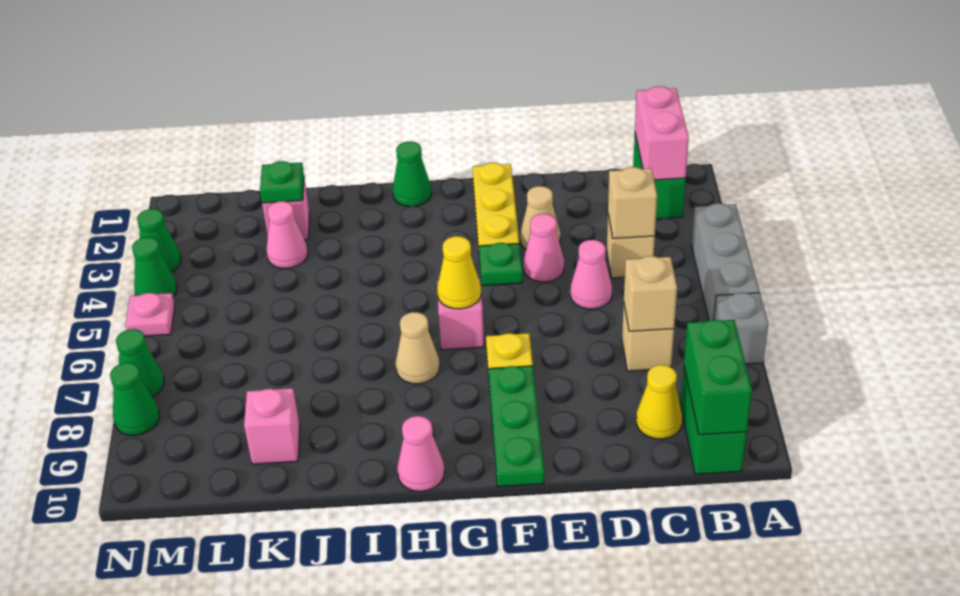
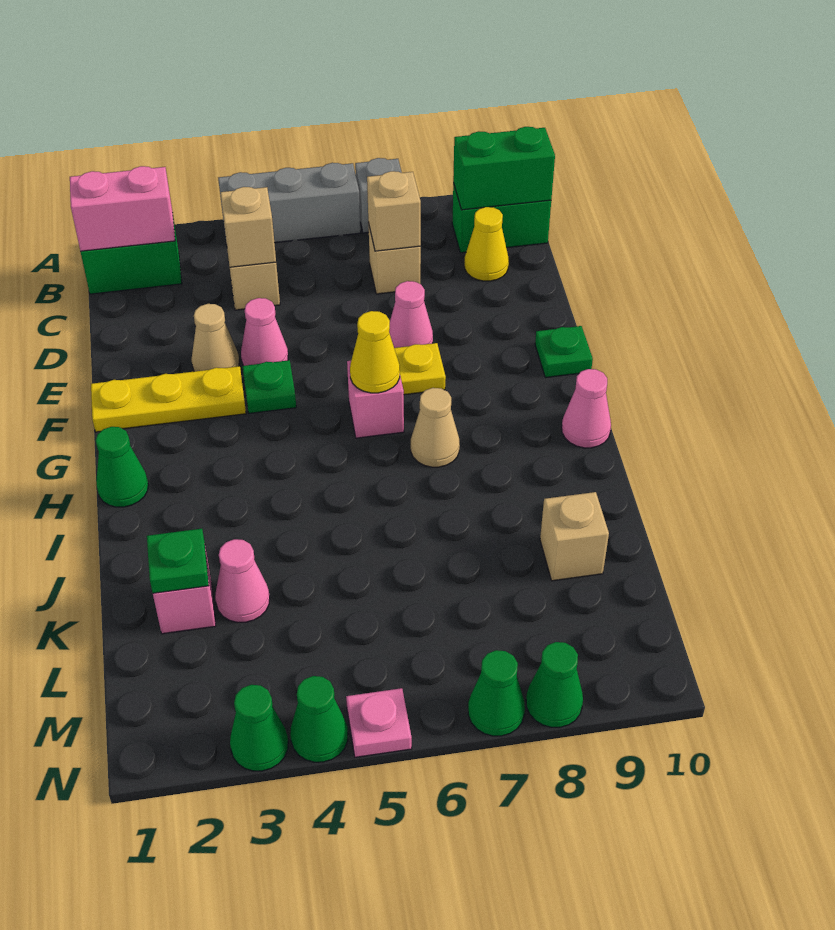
pink 1x1 cone [570,240,612,309] -> pink 1x1 cone moved to [389,281,433,348]
green 1x3 plate [489,366,544,487] -> green 1x1 plate [535,326,593,378]
pink 1x1 brick [244,388,300,464] -> tan 1x1 brick [540,492,609,581]

